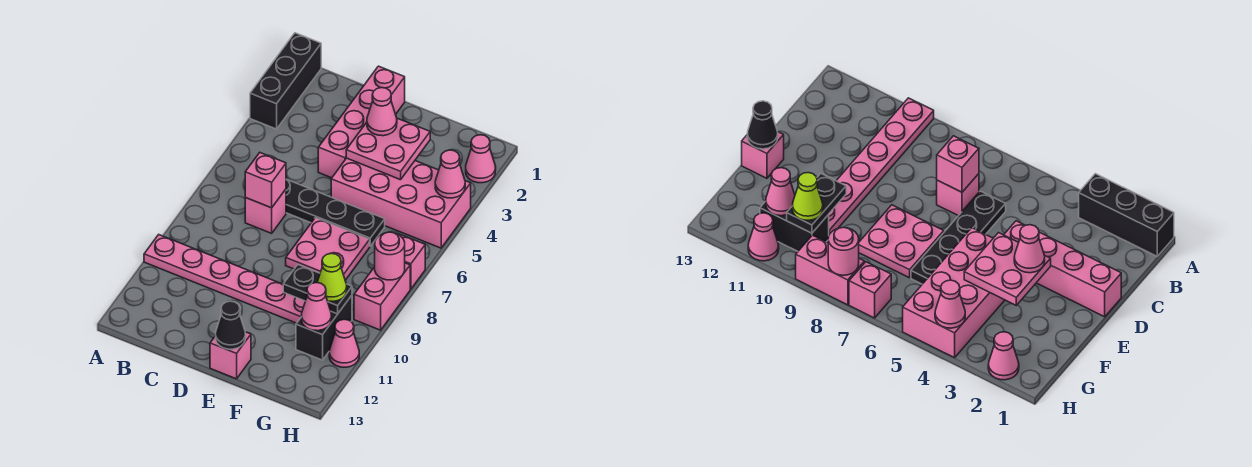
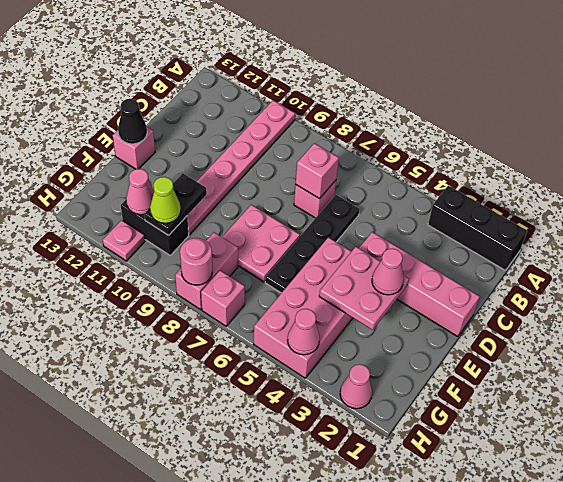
pink 1x2 brick [354,263,410,330] -> pink 1x2 brick turned to [175,232,238,310]
pink 1x1 cone [329,319,359,367] -> pink 1x1 plate [103,220,145,261]

